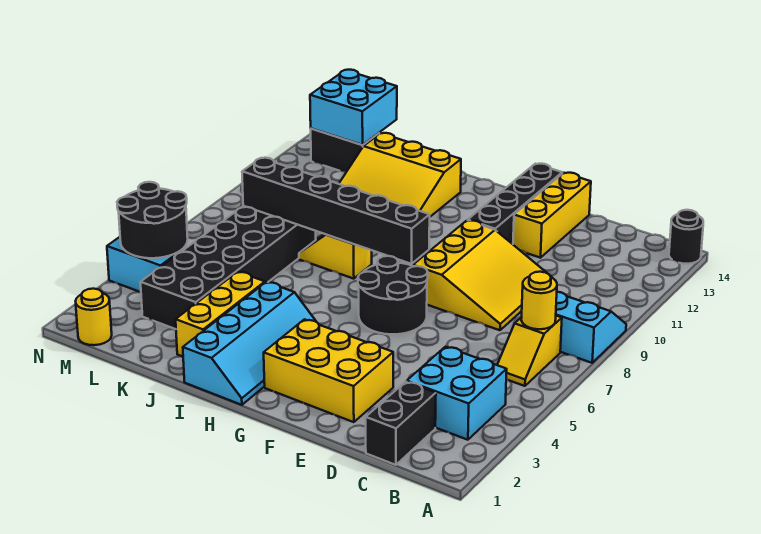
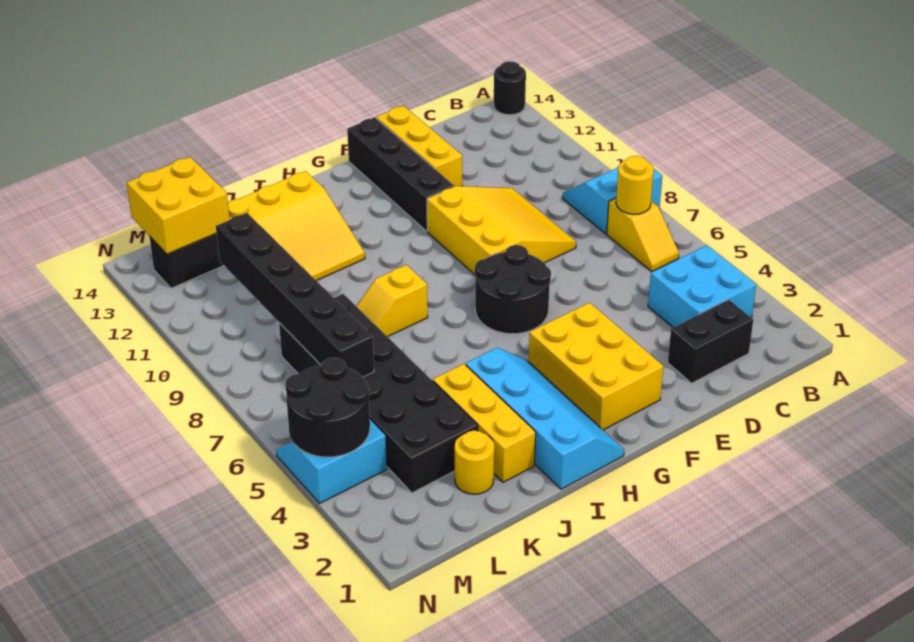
black 1x2 brick [366,382,436,465] -> black 1x2 brick turned to [668,300,753,383]
yellow 2x3 brick [264,319,393,422] -> yellow 2x3 brick turned to [529,303,663,430]
black 1x6 brick [242,158,430,264] -> black 1x6 brick turned to [216,213,374,377]
cyan 2x2 brick [310,70,397,145] -> yellow 2x2 brick [127,157,229,254]
yellow 1x1 round brick [76,289,112,345] -> yellow 1x1 round brick moved to [455,431,494,494]

